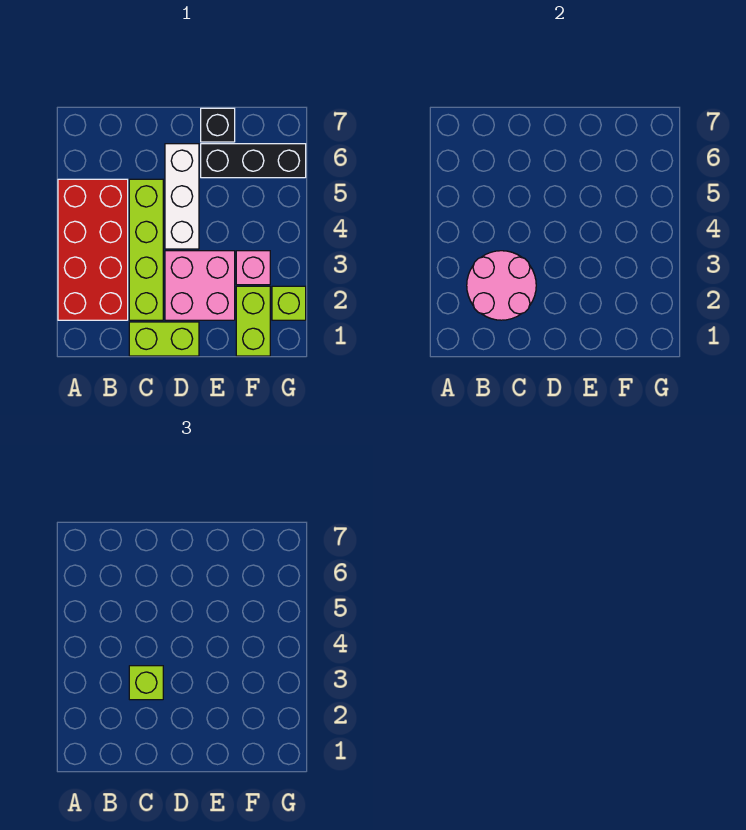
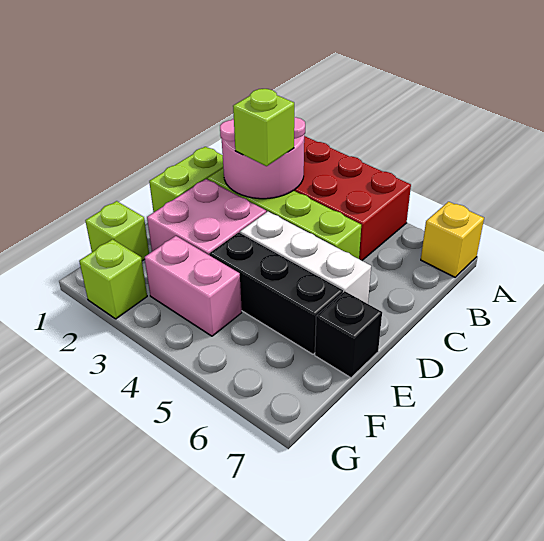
none -> yellow 1x1 brick [421,202,484,277]
black 1x3 brick [201,144,306,178] -> black 1x3 brick turned to [209,232,343,354]
lime 1x2 brick [236,286,270,356] -> lime 1x1 brick [85,201,149,261]
pink 1x1 brick [236,251,270,285] -> pink 1x2 brick [145,236,242,336]

